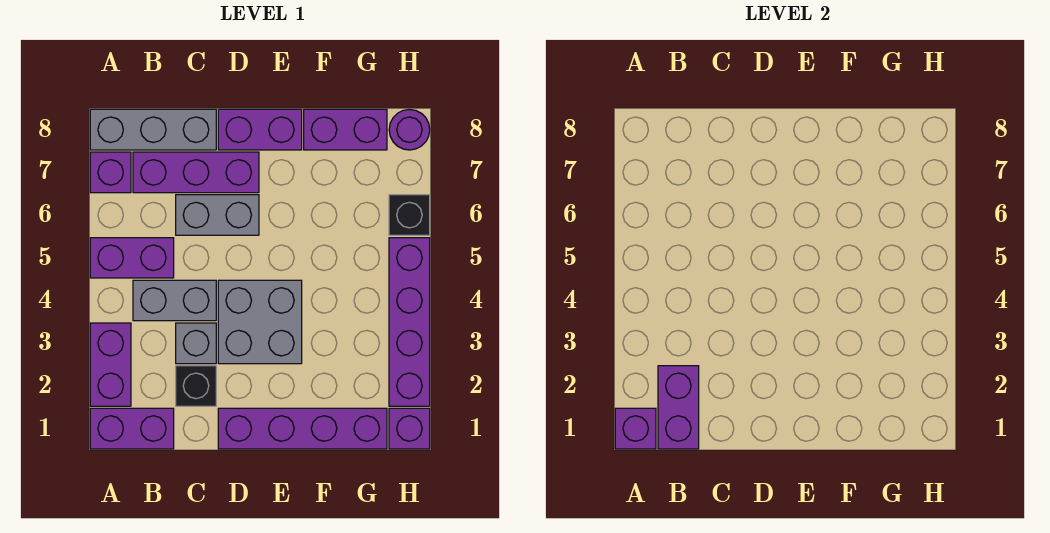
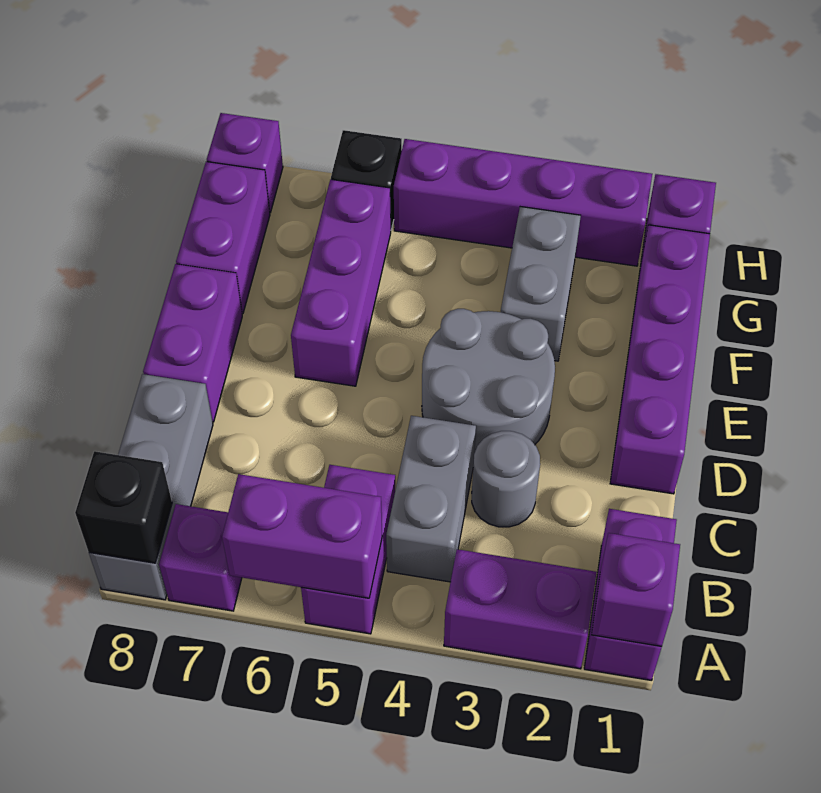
purple 1x2 brick [658,366,699,449] -> purple 1x2 brick moved to [222,474,382,598]
purple 1x3 brick [133,152,259,193] -> purple 1x3 brick moved to [291,179,391,386]
black 1x1 brick [176,366,216,406] -> black 1x1 brick moved to [75,451,172,563]
grey 1x1 brick [176,323,216,364] -> grey 1x1 round brick [472,431,540,527]
grey 1x2 brick [176,195,259,235] -> grey 1x2 brick moved to [501,207,581,361]
grey 2x2 brick [218,280,302,364] -> grey 2x2 round brick [422,309,555,453]
purple 1x1 round brick [389,109,430,150] -> purple 1x1 brick [207,113,283,213]

